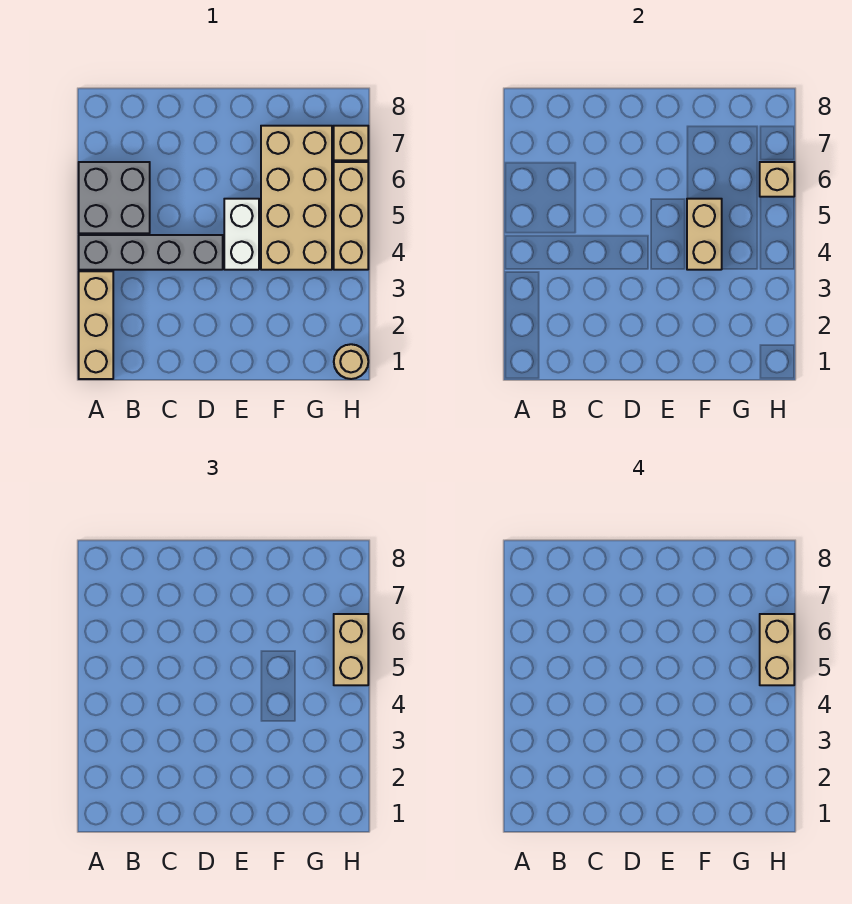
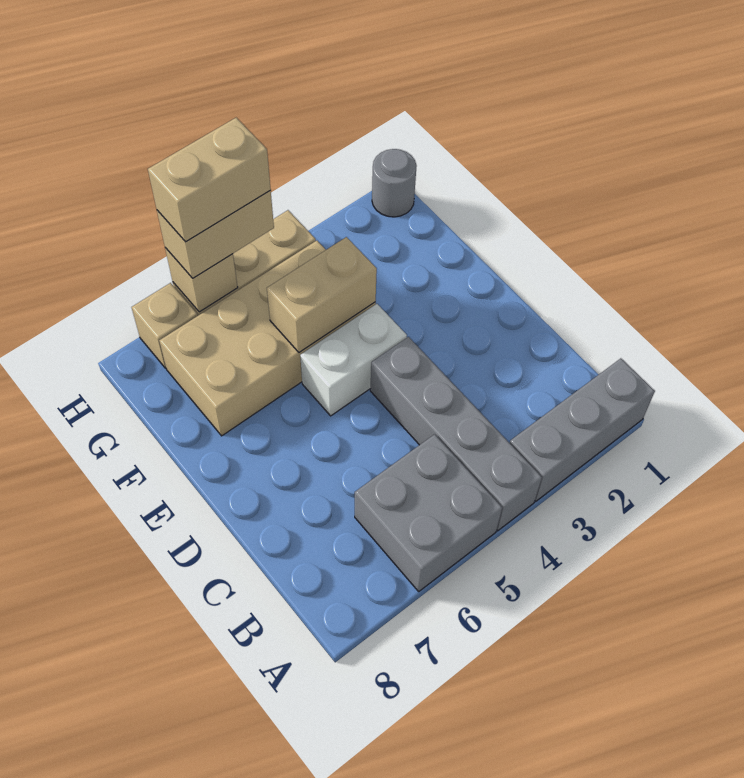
tan 1x3 brick [79,271,113,379] -> grey 1x3 brick [510,358,655,501]
tan 1x1 round brick [334,344,368,379] -> grey 1x1 round brick [372,149,417,217]

